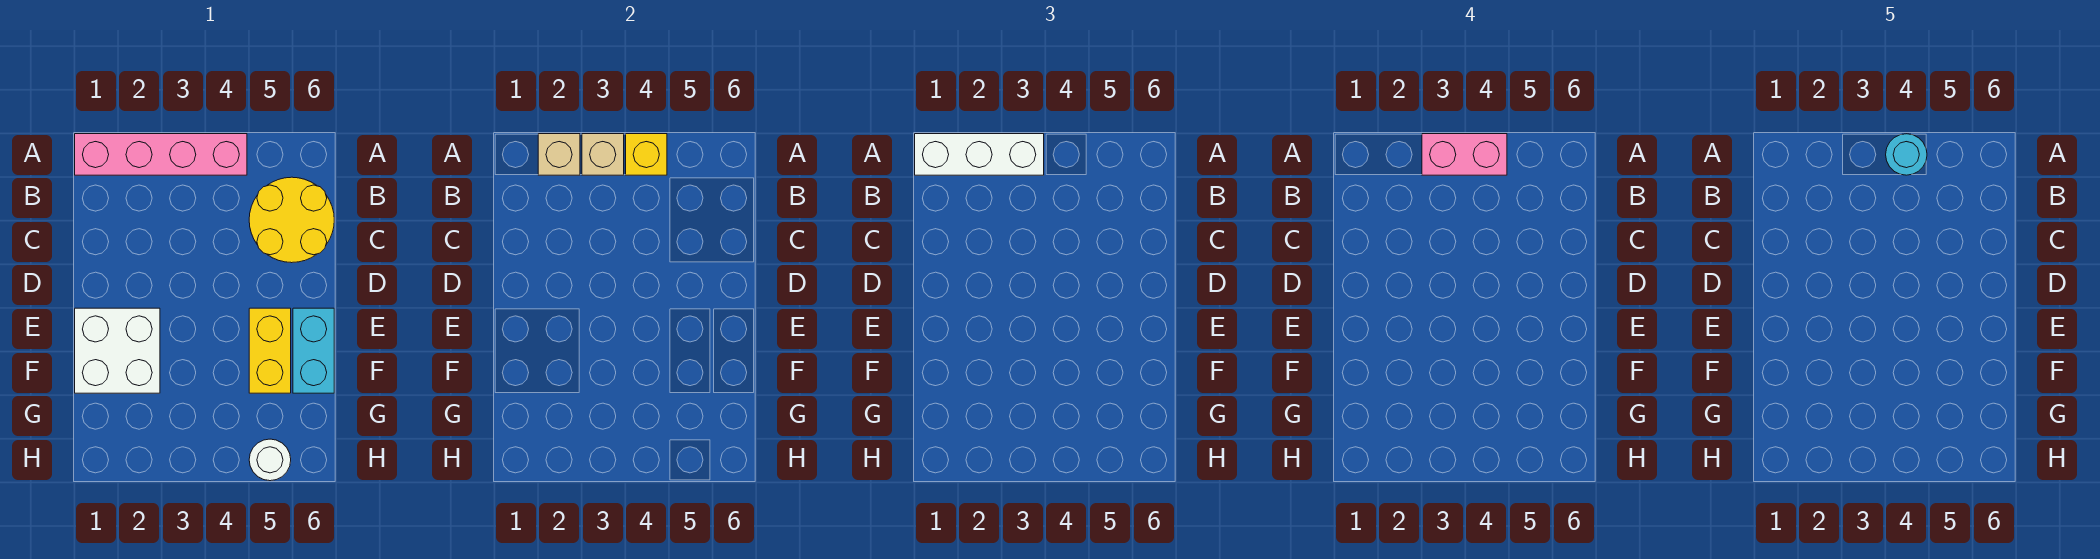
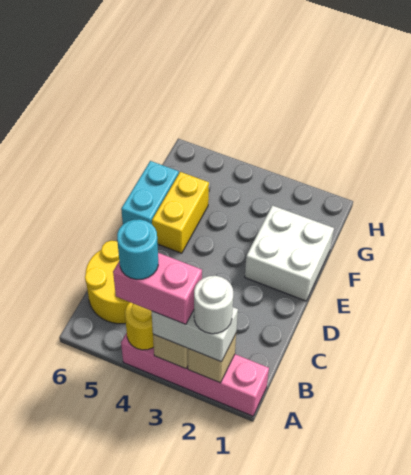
white 1x3 brick [915,134,1044,175] -> white 1x2 brick [152,307,238,362]
yellow 1x1 brick [626,134,667,175] -> yellow 1x1 round brick [125,302,154,350]
white 1x1 round brick [249,439,291,481] -> white 1x1 round brick moved to [194,276,233,334]

